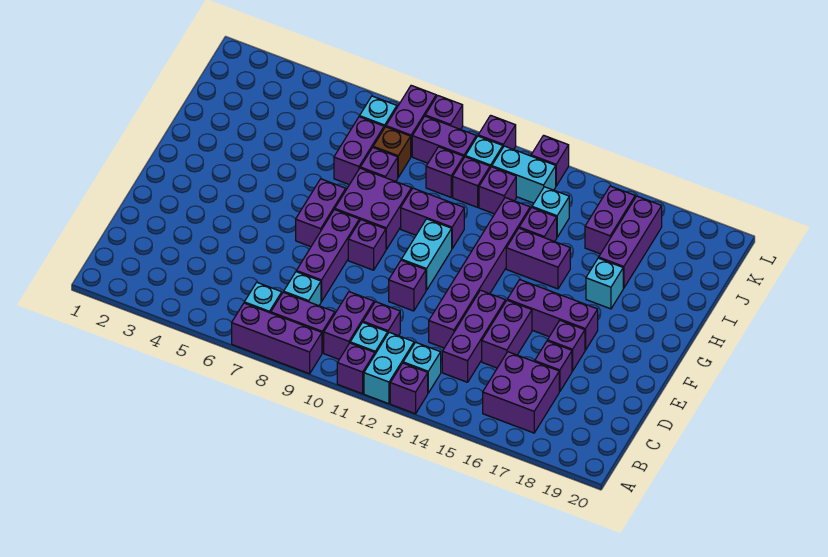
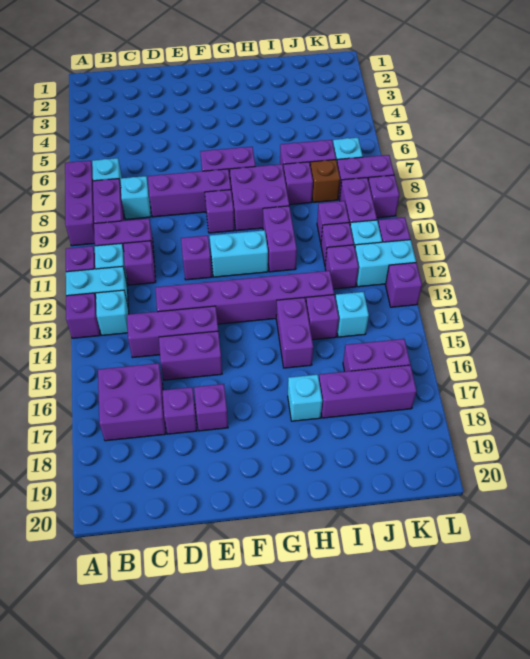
purple 1x3 brick [507,280,598,350] -> none
cyan 1x2 brick [492,146,556,203] -> cyan 1x2 brick turned to [355,240,416,287]

